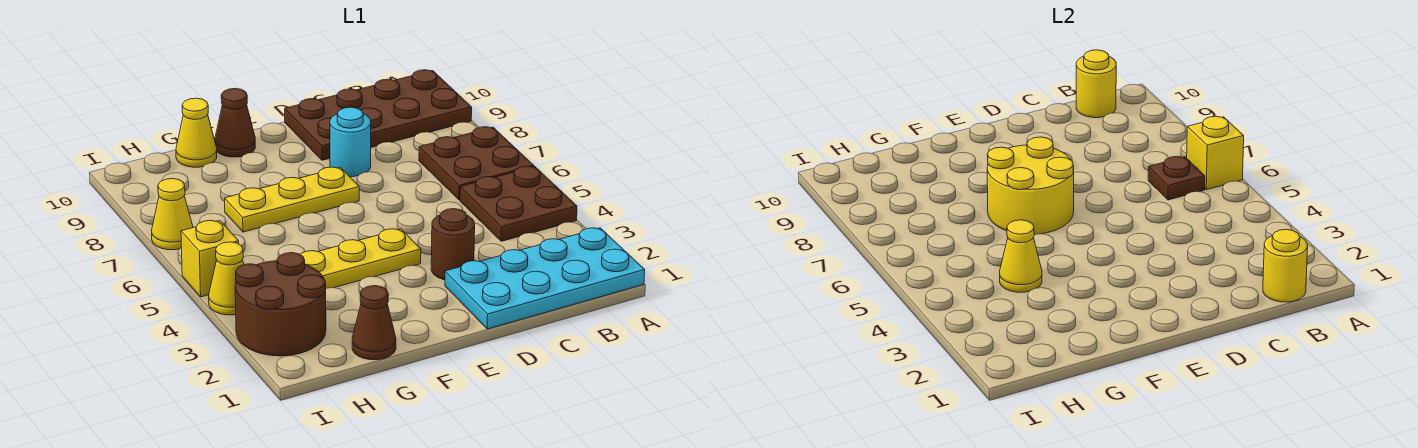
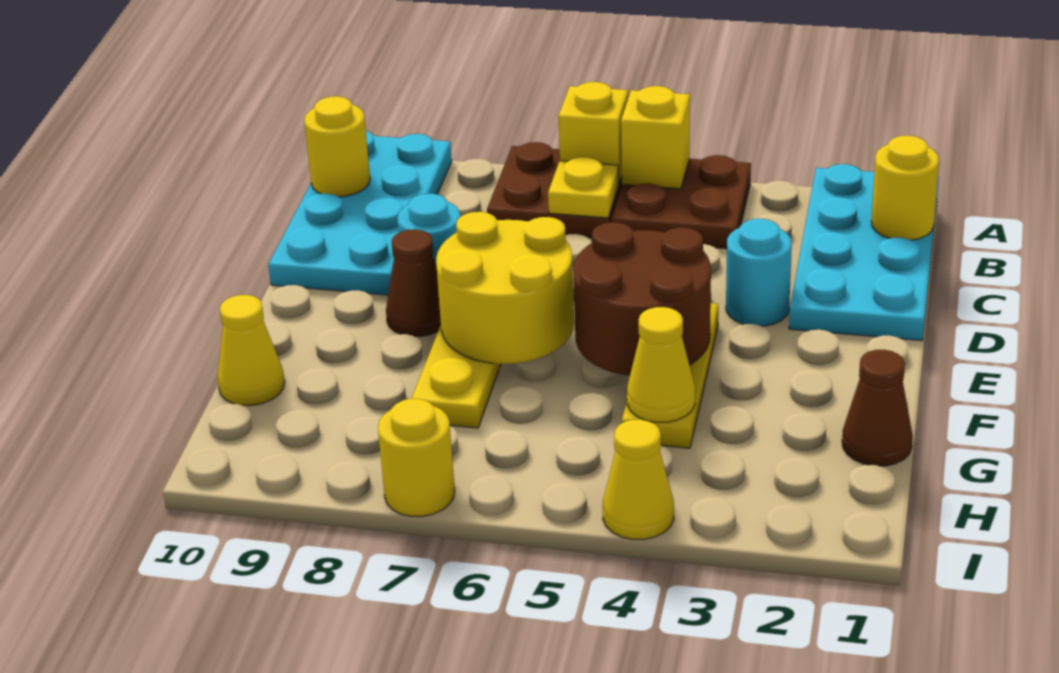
brown 2x4 plate [285,70,472,160] -> cyan 2x4 plate [268,131,452,295]
brown 1x1 plate [1148,157,1205,200] -> yellow 1x1 plate [548,157,619,218]
brown 1x1 round brick [431,209,475,280] -> cyan 1x1 round brick [726,219,792,326]
brown 1x1 cone [215,88,255,157] -> brown 1x1 cone moved to [386,229,441,336]
brown 2x2 round brick [235,253,326,356] -> brown 2x2 round brick moved to [573,222,711,376]
yellow 1x1 brick [181,220,239,297] -> yellow 1x1 brick moved to [621,86,690,189]
yellow 1x1 cone [152,179,193,250] -> yellow 1x1 round brick [378,399,455,516]

